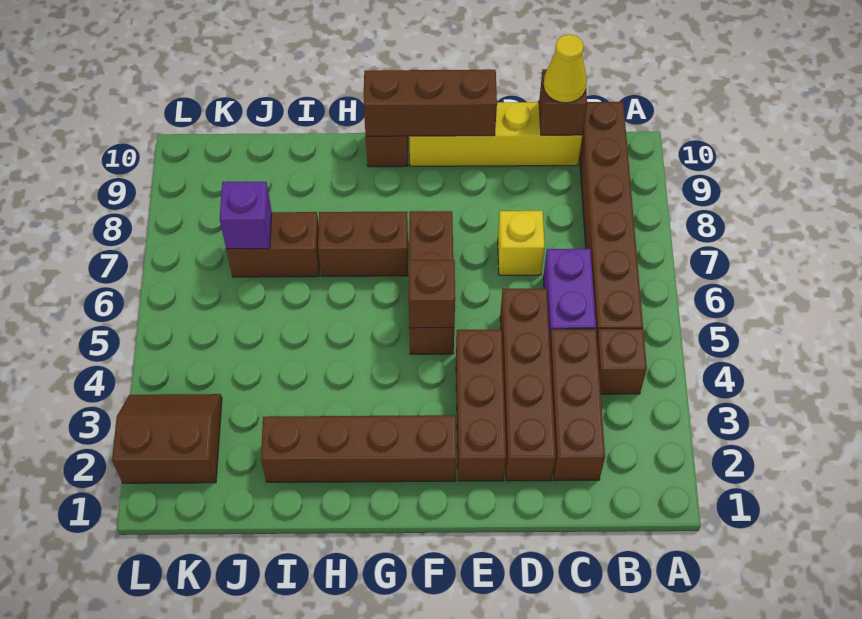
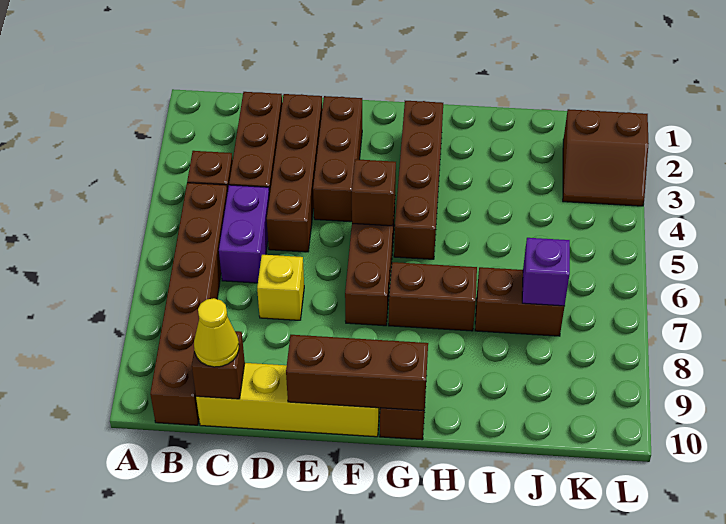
brown 1x4 brick [261,415,457,482] -> brown 1x4 brick turned to [394,101,443,259]

